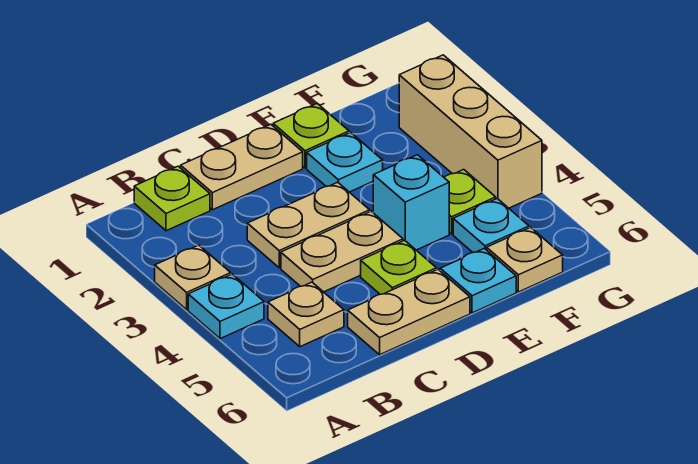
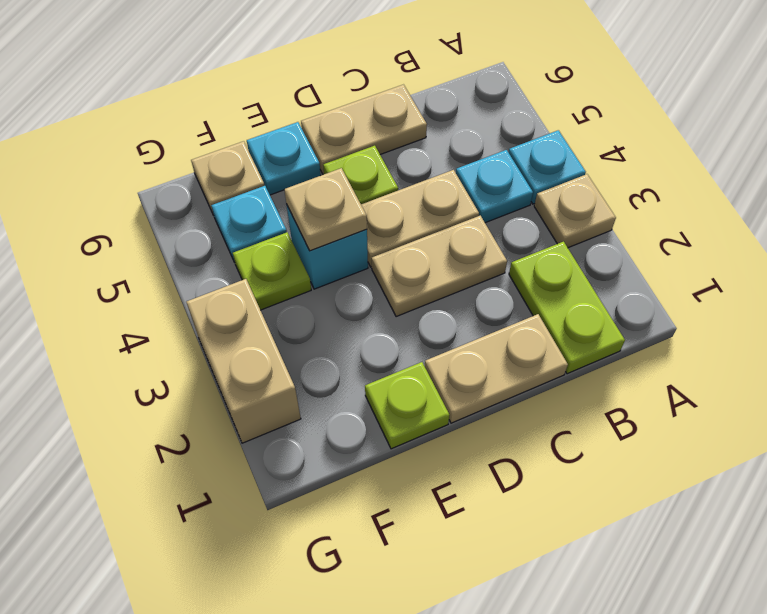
lime 1x1 plate [134,166,210,231] -> lime 1x2 plate [509,242,625,374]
tan 1x1 plate [268,282,344,347] -> tan 1x1 plate moved to [284,168,367,251]
cyan 1x1 plate [307,132,383,192] -> cyan 1x1 plate moved to [456,150,533,223]
tan 1x3 brick [399,55,542,208] -> tan 1x2 brick [186,279,301,443]

